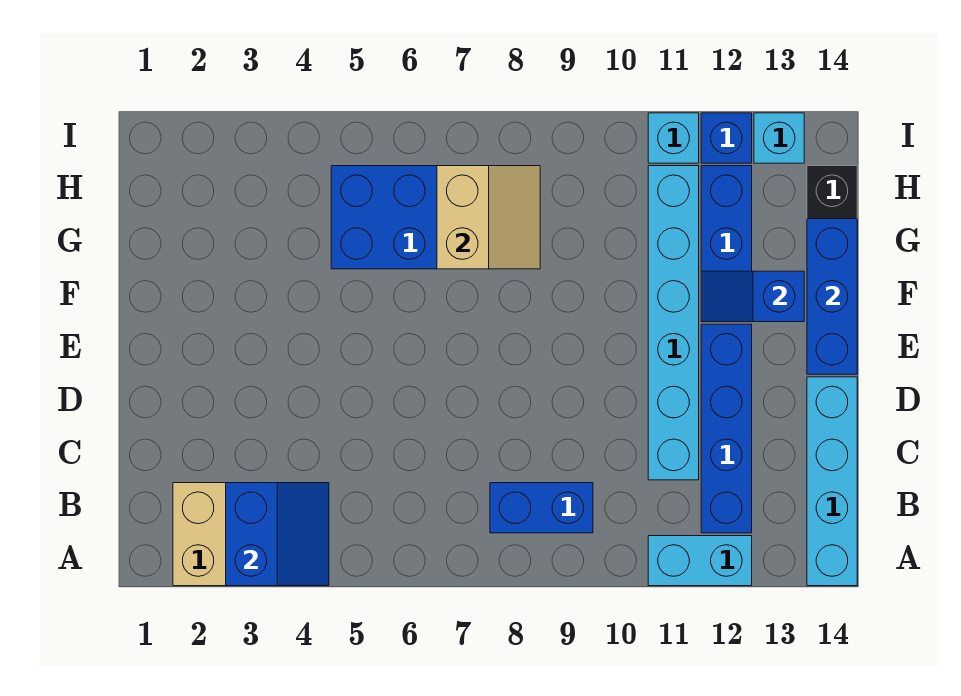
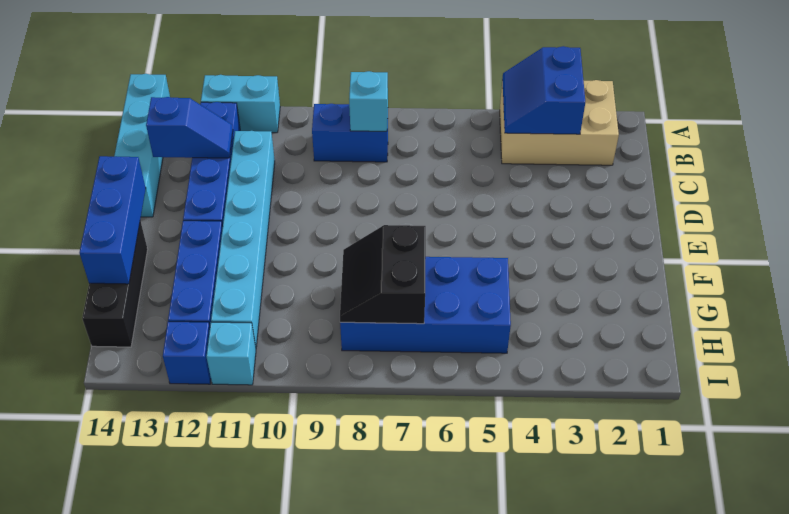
blue 1x2 slope [701,271,804,322] -> blue 1x2 slope moved to [146,97,233,158]
tan 2x2 slope [437,166,540,269] -> black 2x2 slope [340,225,426,324]
cyan 1x1 brick [754,113,804,163] -> cyan 1x1 brick moved to [349,71,388,131]

